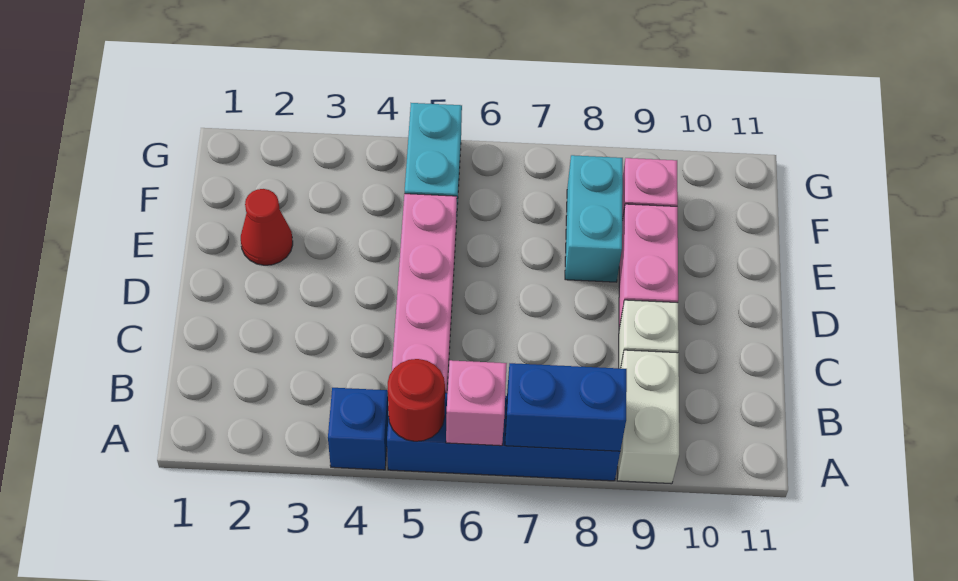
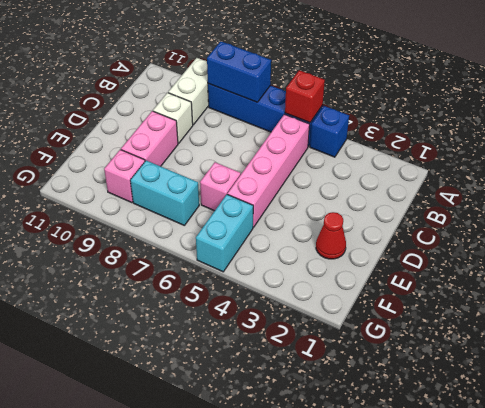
red 1x1 round brick [388,359,445,441] -> red 1x1 brick [285,70,325,123]
pink 1x1 brick [446,360,507,446] -> pink 1x1 brick moved to [200,162,241,211]
cyan 1x2 brick [565,155,623,282] -> cyan 1x2 brick turned to [130,160,199,225]

